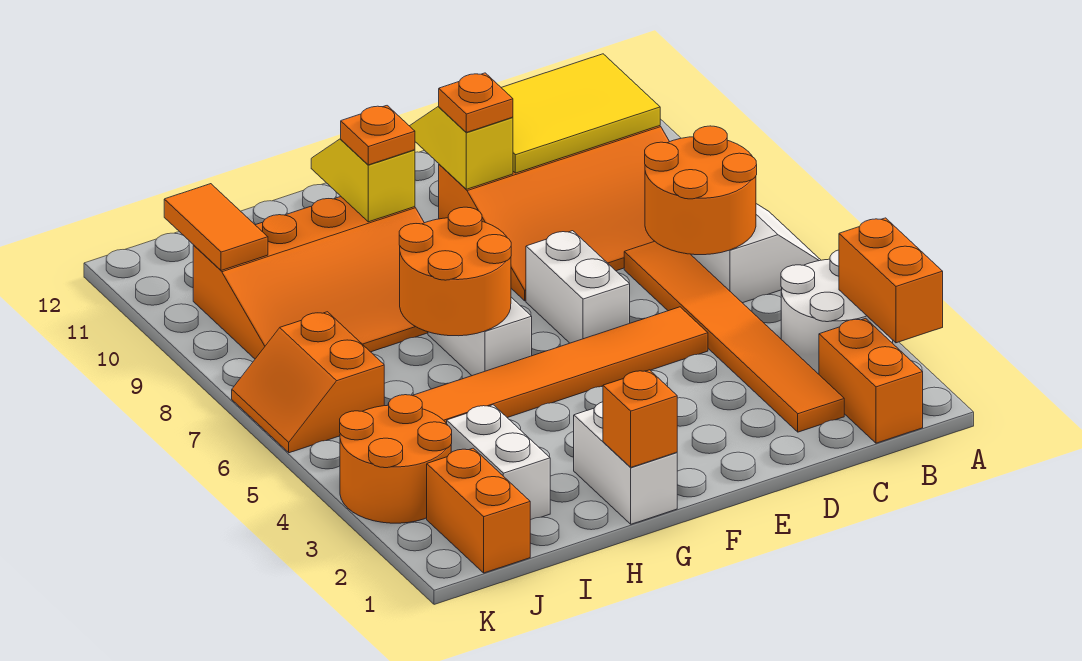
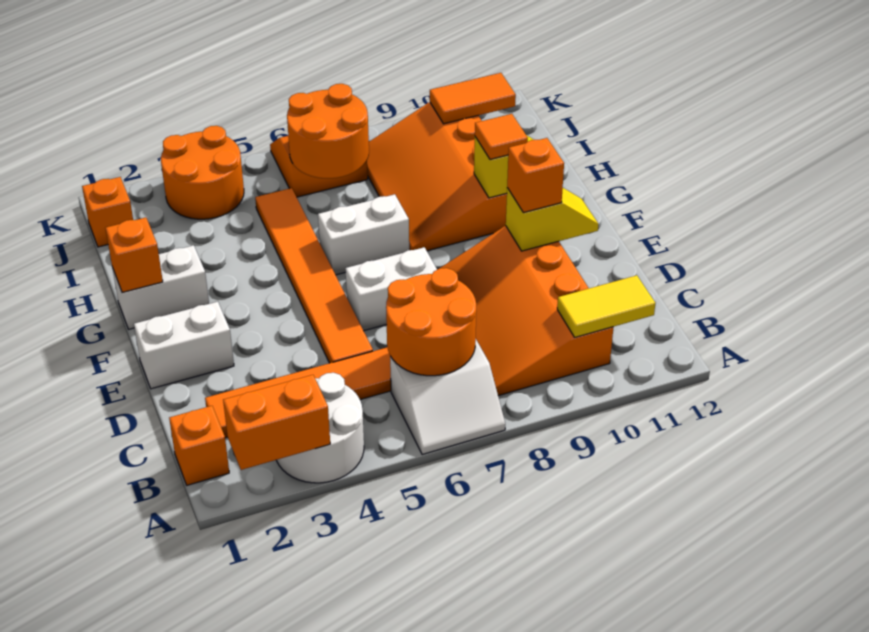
orange 1x2 brick [819,318,923,443] -> orange 1x1 brick [169,406,229,485]
yellow 2x3 tile [501,54,660,173] -> yellow 1x2 tile [557,275,655,337]
orange 1x1 plate [439,73,513,132] -> orange 1x1 brick [507,138,564,213]
orange 2x2 round brick [399,207,511,336] -> orange 2x2 round brick moved to [287,84,369,178]
orange 1x1 plate [341,106,415,165] -> orange 1x1 tile [475,114,528,160]
white 1x2 brick [447,405,550,520] -> white 1x2 brick moved to [134,302,234,389]
orange 1x2 brick [427,448,530,573] -> orange 1x1 brick [82,177,133,247]

